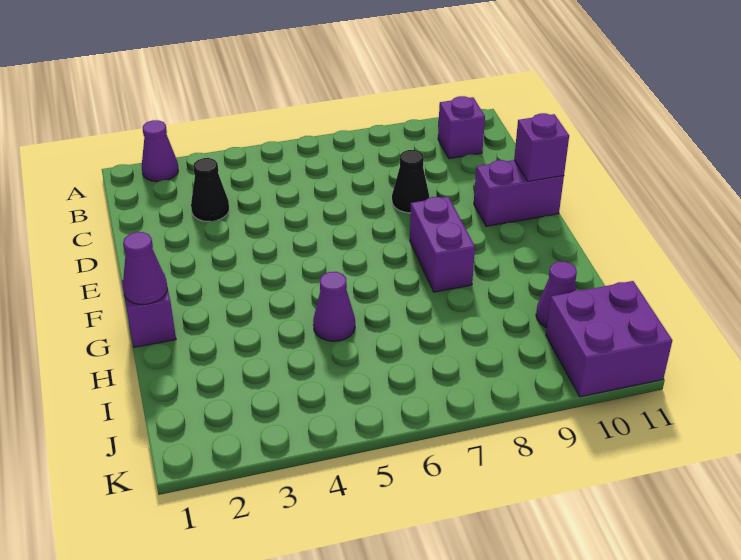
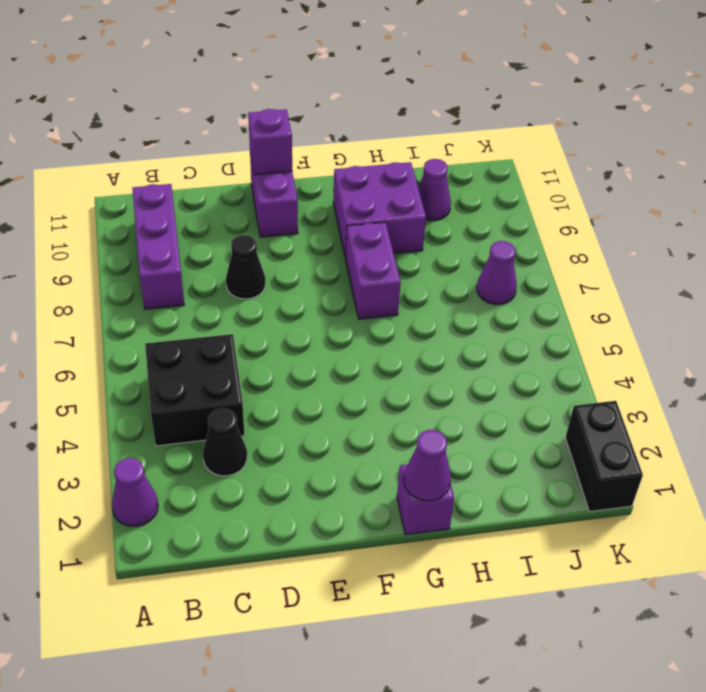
none -> black 2x2 brick [145,334,244,446]
purple 1x1 brick [438,96,485,159] -> purple 1x3 brick [132,184,184,309]
purple 1x2 brick [410,197,475,292] -> purple 1x2 brick turned to [346,222,401,319]
purple 1x1 cone [313,272,355,341] -> purple 1x1 cone moved to [477,241,517,304]
purple 2x2 brick [546,281,672,397] -> purple 2x2 brick moved to [333,162,426,258]
none -> black 1x2 brick [565,401,643,512]

